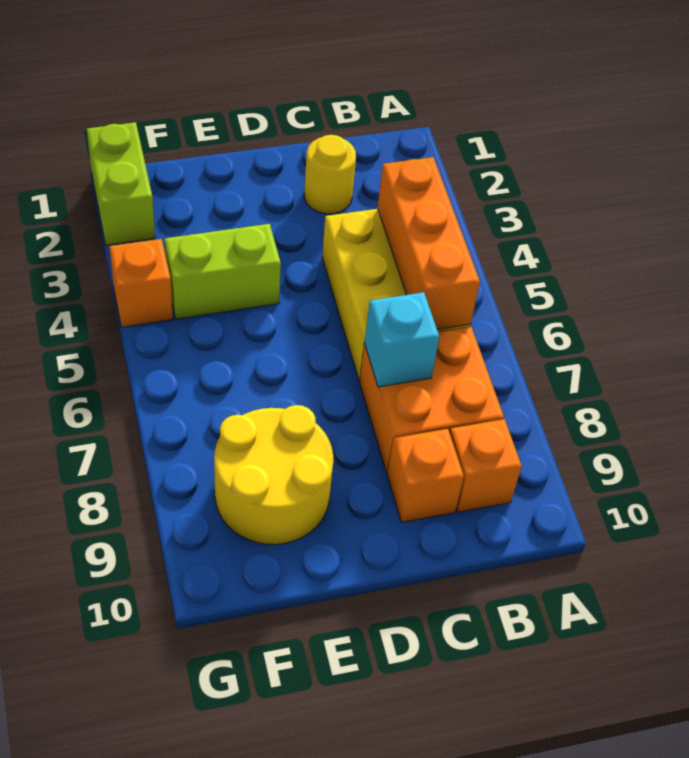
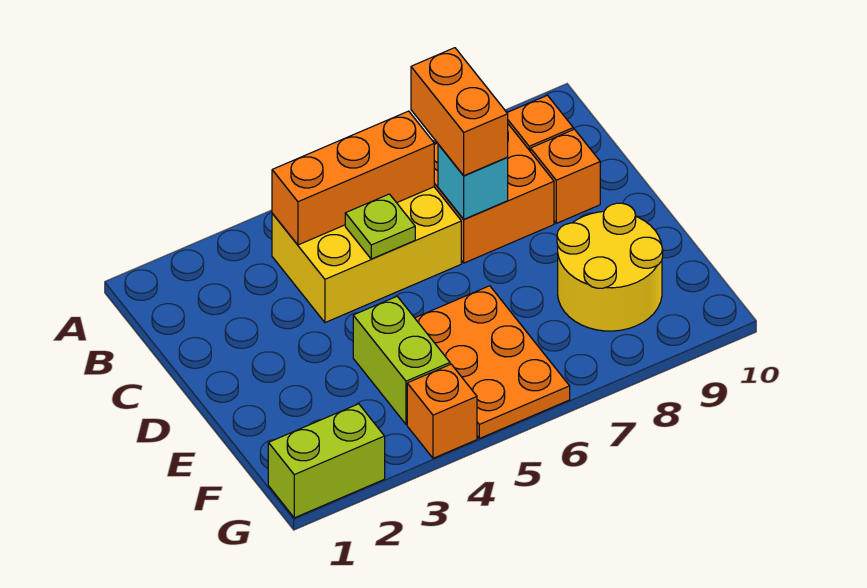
none -> orange 1x2 brick [411,48,508,176]
yellow 1x1 round brick [304,135,356,214] -> none
none -> lime 1x1 plate [345,194,415,259]
none -> orange 2x3 plate [415,286,570,438]

